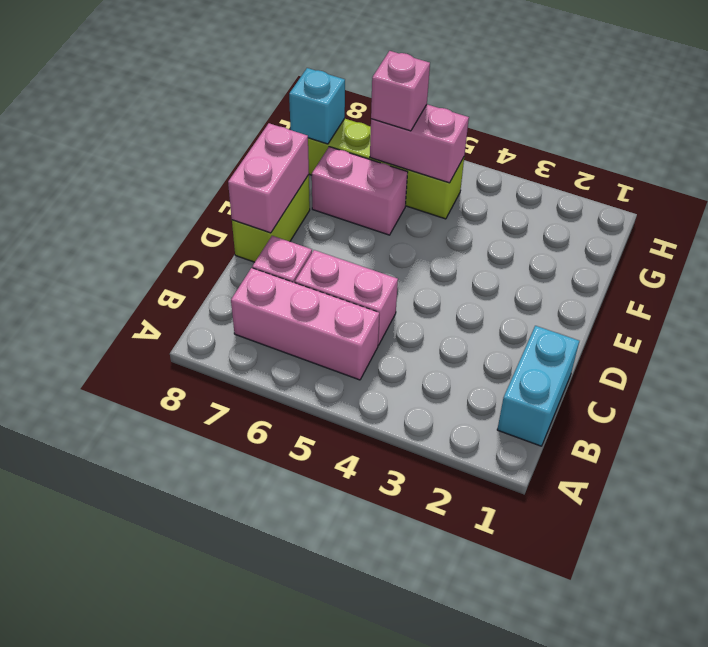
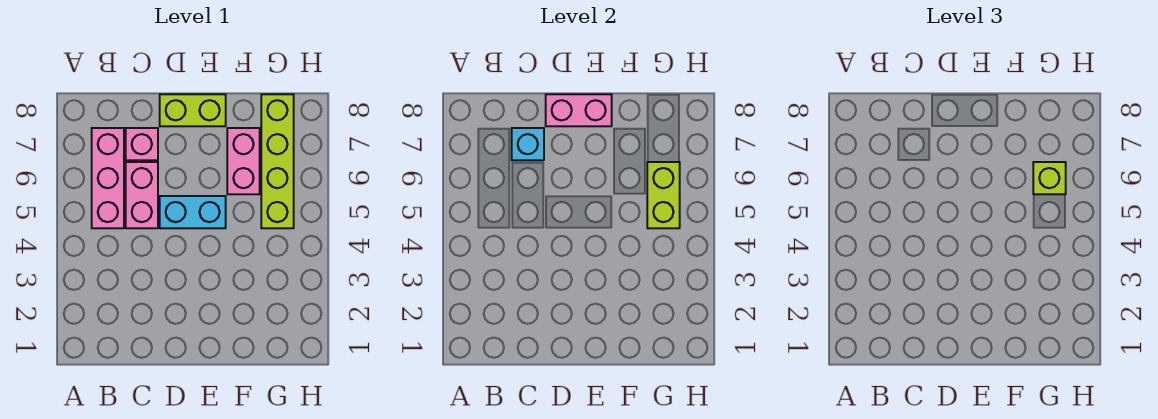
cyan 1x2 brick [497,326,579,446] -> cyan 1x2 brick moved to [160,196,226,228]
pink 1x2 brick [370,104,469,183] -> lime 1x2 brick [647,162,680,228]
pink 1x1 brick [371,51,430,131] -> lime 1x1 brick [1033,162,1066,194]
cyan 1x1 brick [289,68,345,144] -> cyan 1x1 brick moved to [512,128,544,160]

